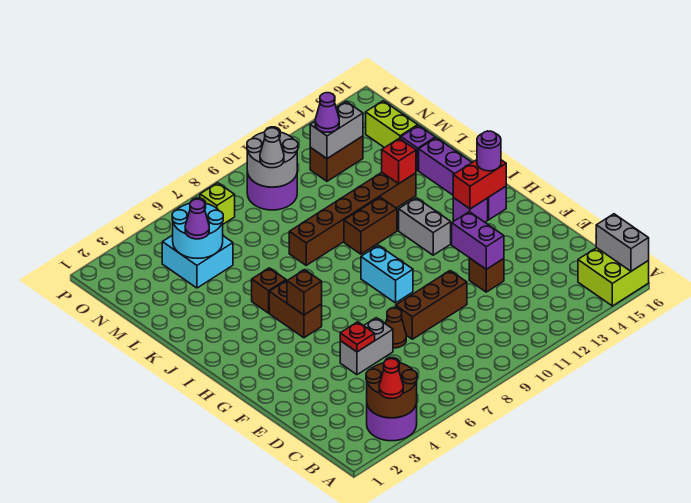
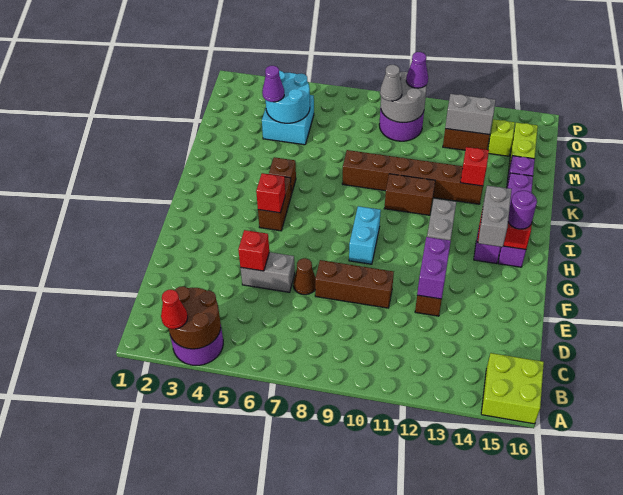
grey 1x2 brick [596,214,649,271] -> grey 1x2 brick moved to [478,185,512,247]
red 1x1 plate [340,322,375,352] -> red 1x1 brick [238,230,269,271]
brown 1x1 brick [287,270,322,315] -> red 1x1 brick [256,173,285,213]
purple 1x1 cone [315,93,339,132] -> purple 1x1 cone moved to [406,52,428,88]
lime 1x1 brick [200,183,235,224] -> lime 1x1 brick moved to [488,119,515,156]

